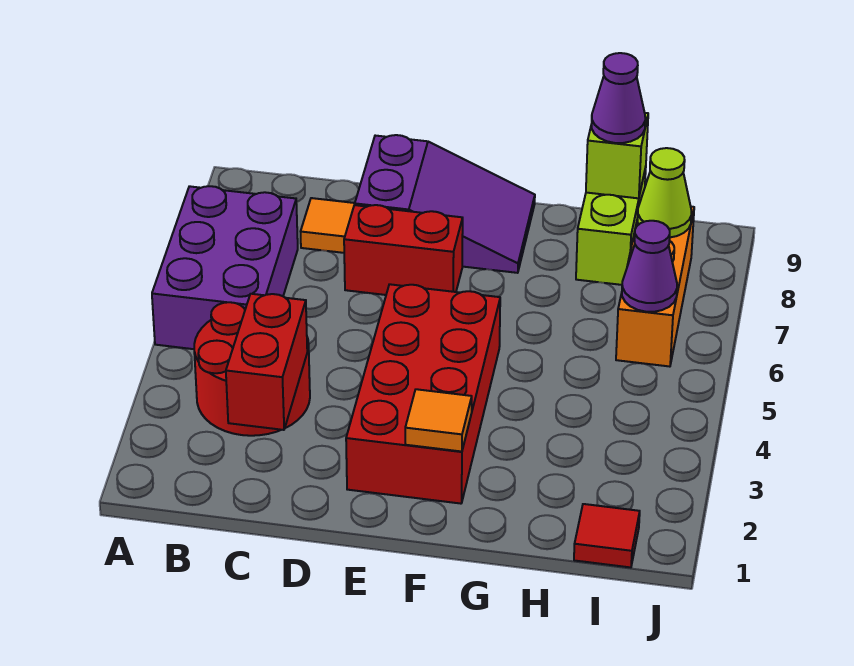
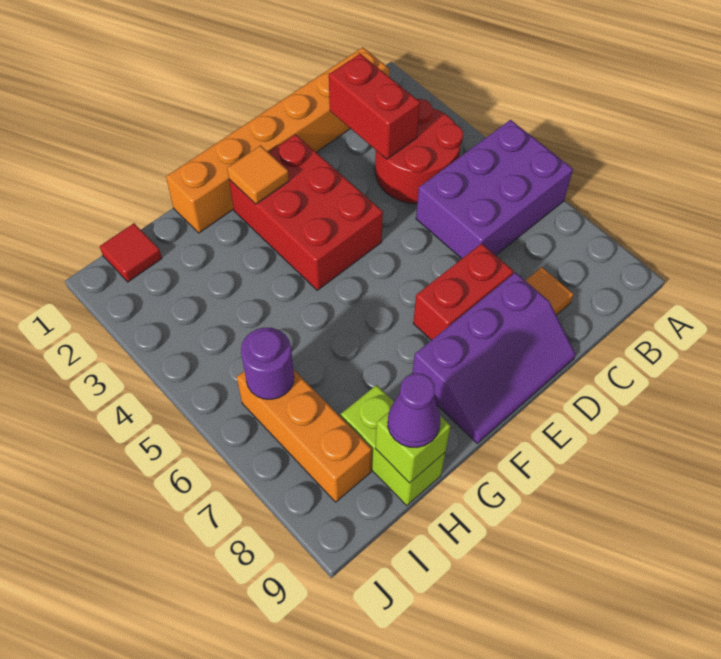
purple 2x3 brick [152,186,298,349] -> purple 2x3 brick turned to [416,120,573,259]
none -> orange 1x6 brick [166,47,389,233]
purple 2x3 slope [355,135,535,273] -> purple 2x3 slope turned to [413,272,576,444]
red 2x4 brick [346,284,500,504] -> red 2x3 brick [229,134,383,290]
purple 1x1 cone [622,221,677,312] -> purple 1x1 round brick [241,328,294,399]
lime 1x1 cone [638,148,692,237] -> none

